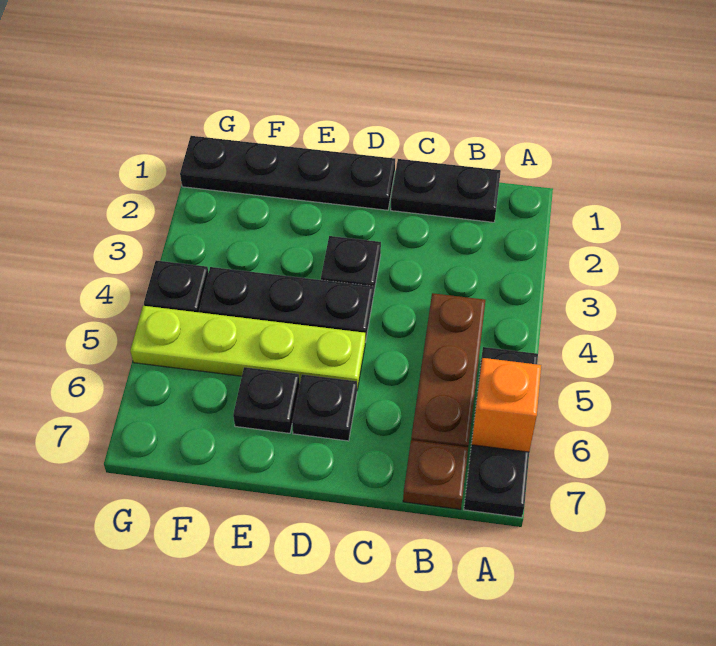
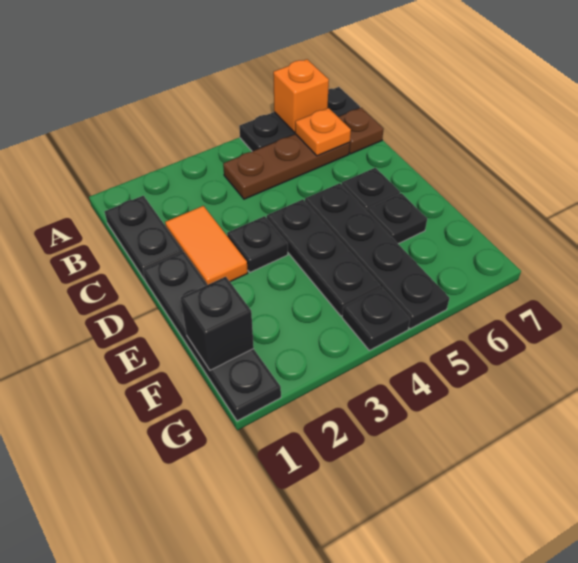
none -> orange 1x1 plate [295,108,351,156]
none -> orange 1x2 tile [165,206,248,285]
lime 1x4 plate [130,306,365,390] -> black 1x4 plate [305,183,449,329]
none -> black 1x1 brick [180,277,254,370]

